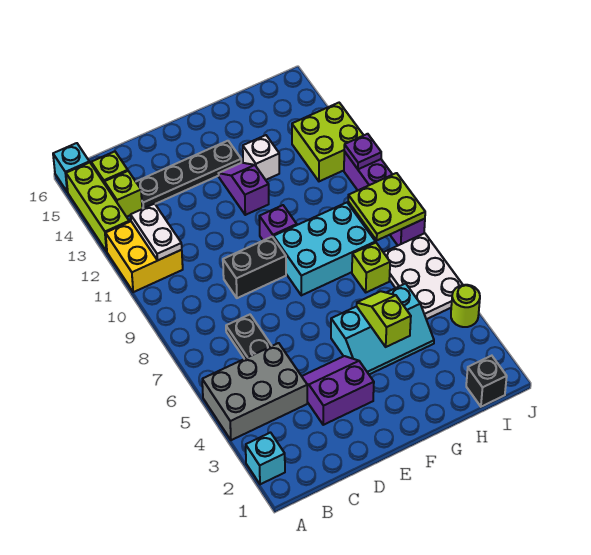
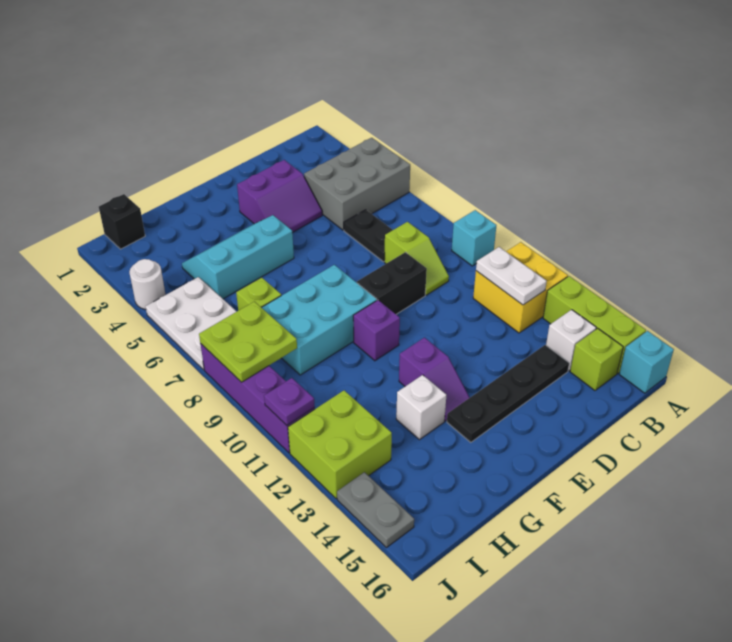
cyan 1x1 brick [246,433,285,484] -> cyan 1x1 brick moved to [452,210,496,266]
lime 1x1 brick [104,171,142,217] -> white 1x1 brick [546,310,596,371]
lime 1x2 slope [357,291,411,347] -> lime 1x2 slope moved to [384,222,449,295]
lime 1x1 round brick [451,285,480,327] -> white 1x1 round brick [130,259,166,309]
none -> grey 1x2 plate [337,472,414,548]

